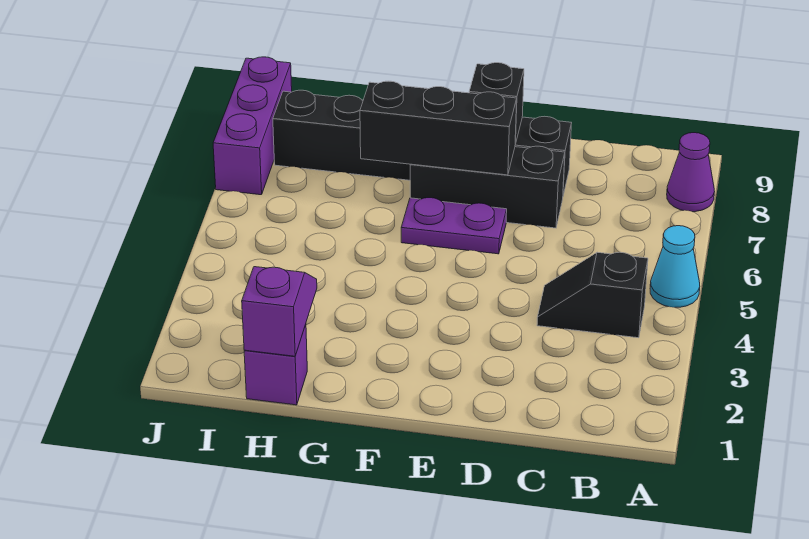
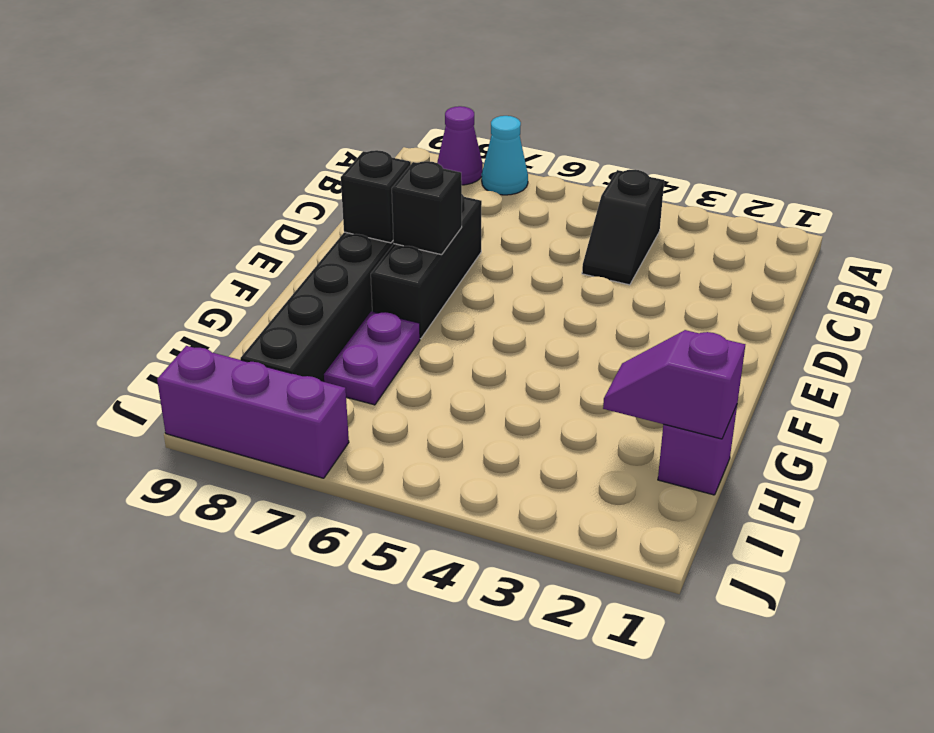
cyan 1x1 cone [650,226,700,307] -> cyan 1x1 cone moved to [482,116,528,195]
purple 1x2 plate [401,198,507,254] -> purple 1x2 plate moved to [324,311,420,405]
black 1x3 brick [360,81,517,175] -> black 1x1 brick [392,161,462,255]

